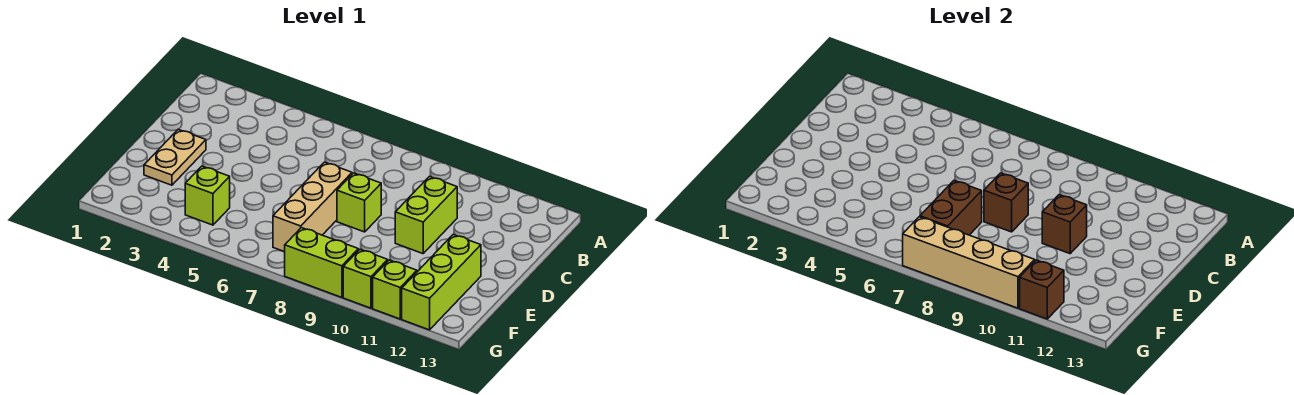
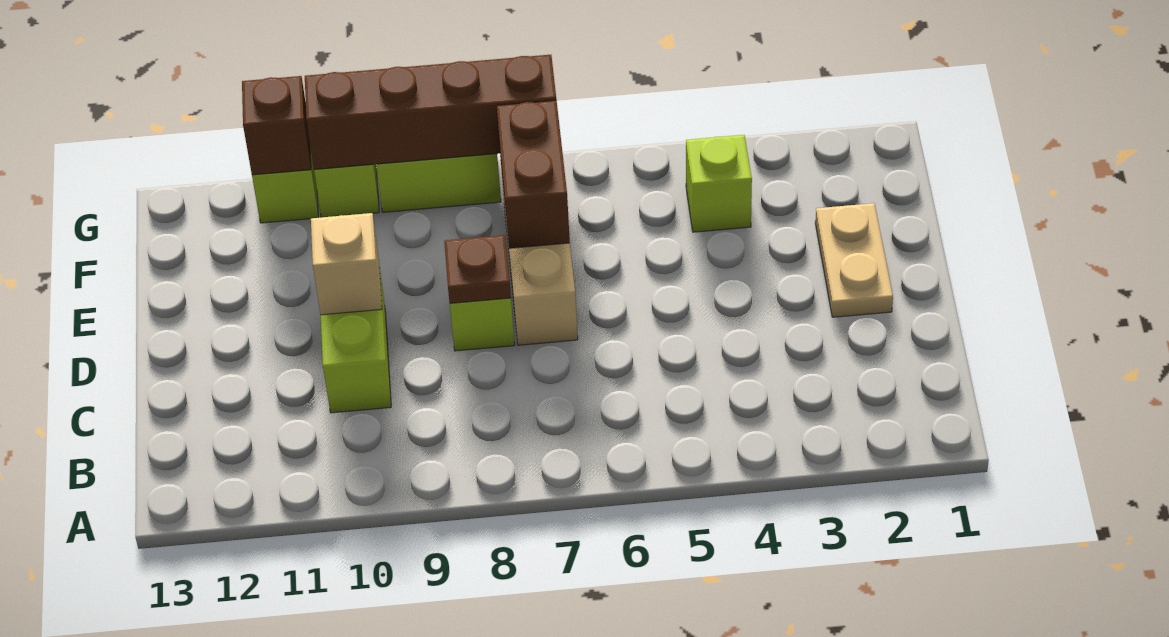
brown 1x1 brick [984,173,1028,232] -> brown 1x1 plate [444,235,511,303]
brown 1x1 brick [1042,195,1087,254] -> tan 1x1 brick [311,213,382,315]
lime 1x3 brick [402,235,481,330] -> none
tan 1x4 brick [903,217,1035,308] -> brown 1x4 brick [305,55,556,169]

